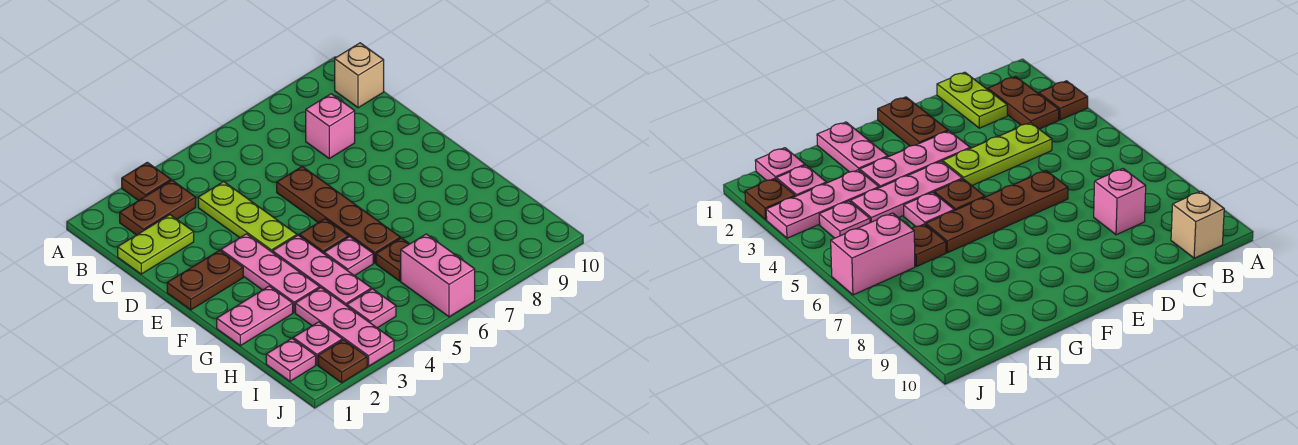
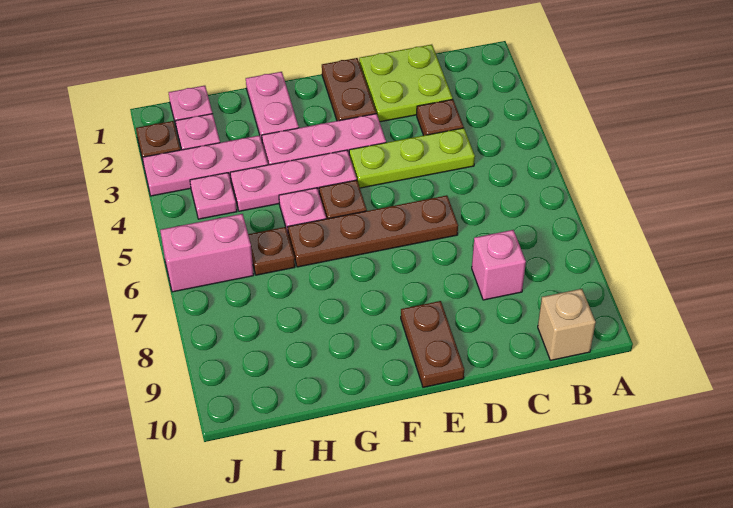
brown 1x1 plate [122,162,171,201] -> brown 1x1 plate moved to [417,99,464,136]
brown 1x2 plate [120,180,196,235] -> brown 1x2 plate moved to [401,301,464,387]
lime 1x2 plate [118,215,194,274] -> lime 2x2 plate [359,44,453,122]

